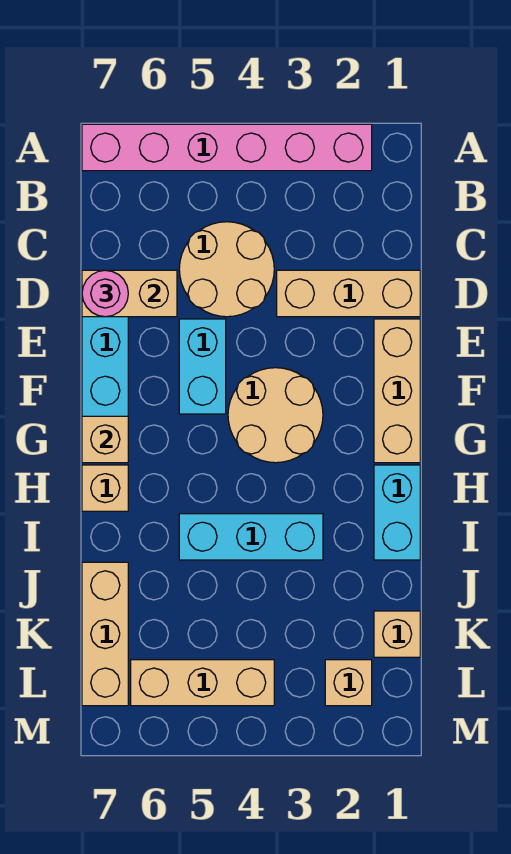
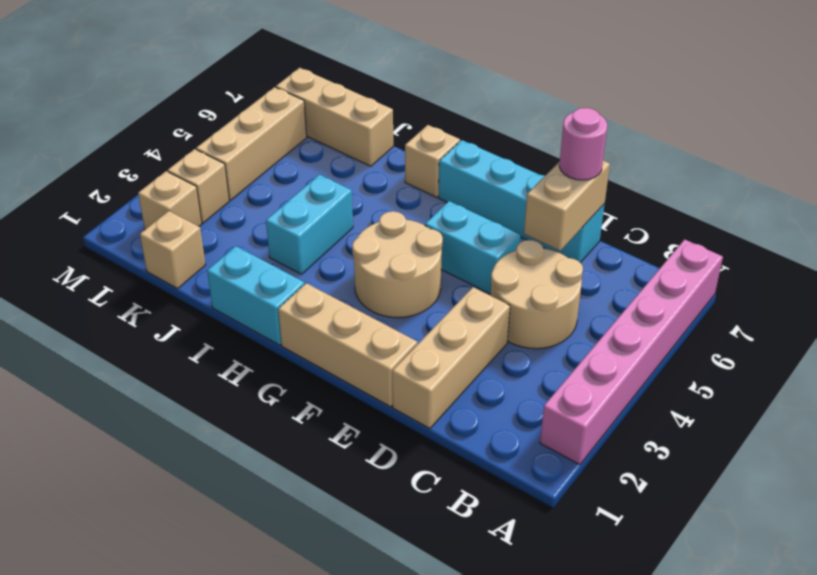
tan 1x1 brick [82,416,128,463] -> tan 1x1 brick moved to [168,149,229,223]
cyan 1x3 brick [179,514,323,560] -> cyan 1x2 brick [266,174,353,274]

